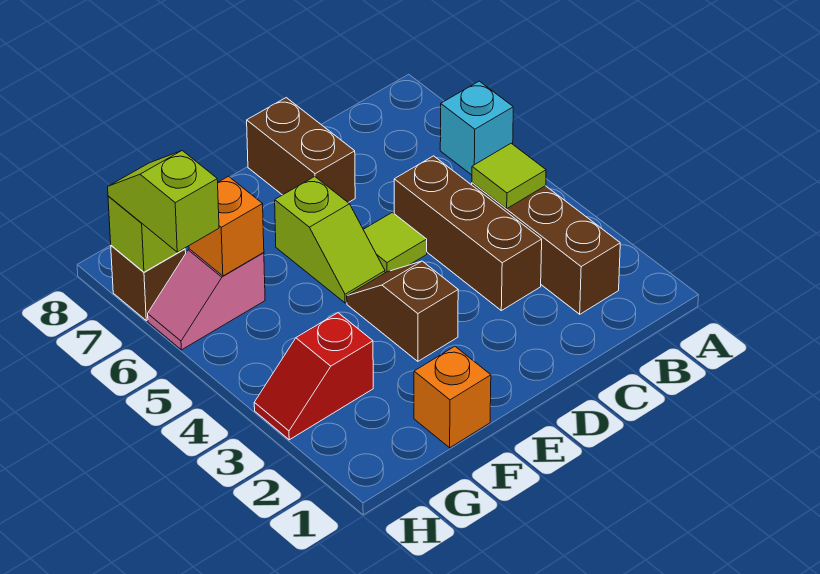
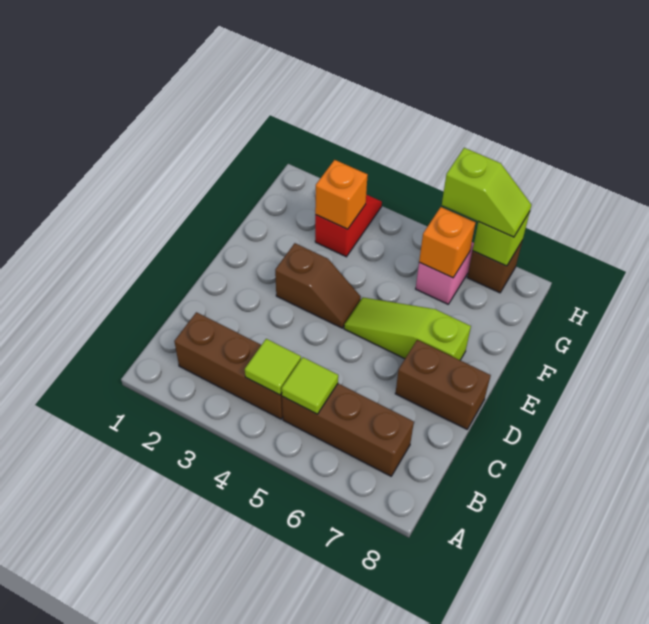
cyan 1x1 brick [440,81,513,175] -> none
brown 1x3 brick [394,156,542,311] -> brown 1x3 brick moved to [282,384,414,476]
lime 1x1 tile [363,212,427,273] -> lime 1x1 tile moved to [282,357,338,414]
lime 1x2 slope [275,177,385,303] -> lime 1x3 slope [344,298,471,360]
orange 1x1 brick [414,346,491,448] -> orange 1x1 brick moved to [315,160,368,229]

